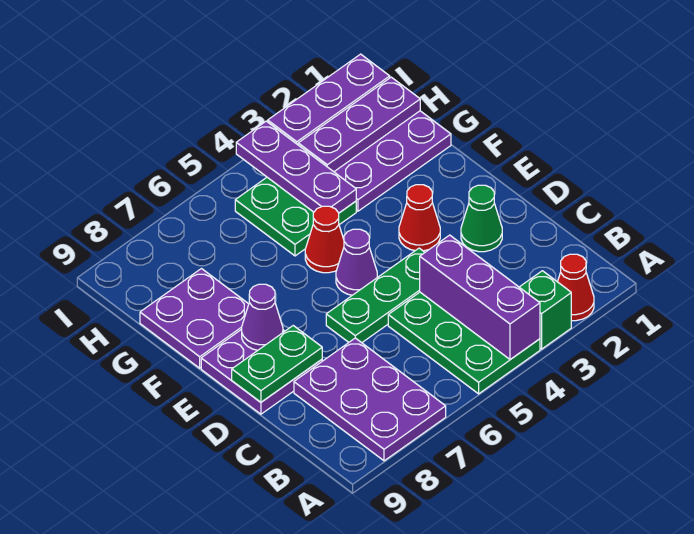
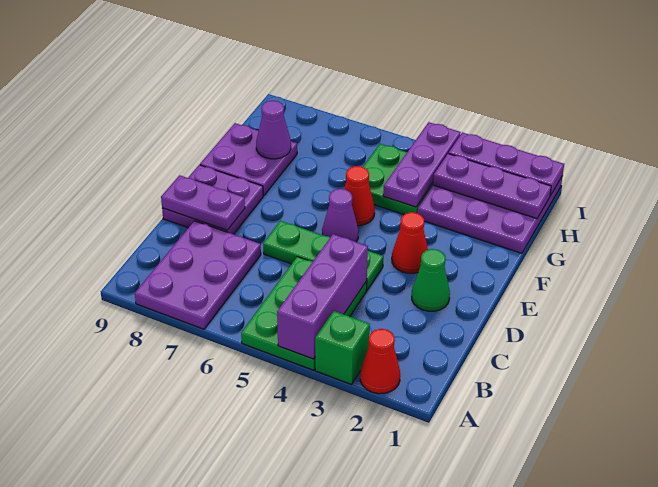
green 1x2 plate [232,326,322,402] -> purple 1x2 plate [161,175,245,230]
purple 1x1 cone [242,284,283,350] -> purple 1x1 cone moved to [256,101,291,159]

